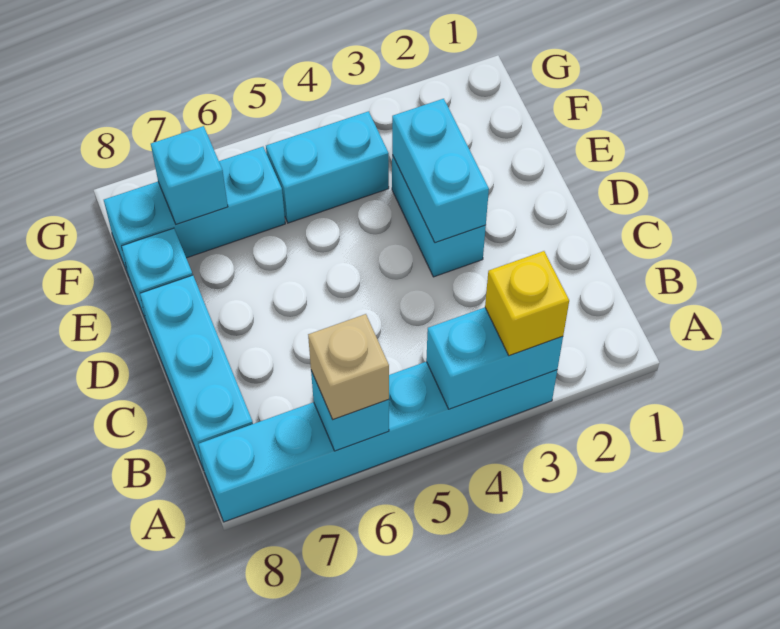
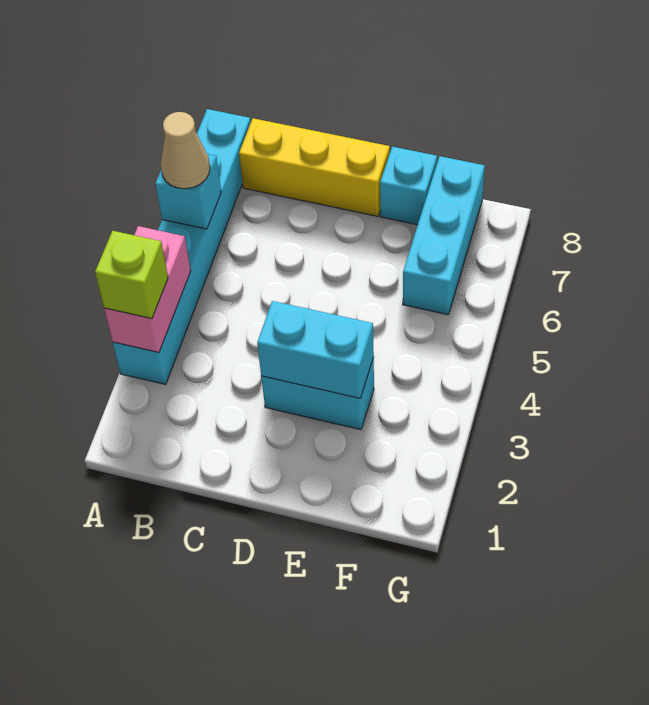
cyan 1x2 brick [426,307,563,409] -> pink 1x2 brick [104,226,191,353]
yellow 1x1 brick [485,251,569,356] -> lime 1x1 brick [95,231,168,319]
tan 1x1 brick [308,314,389,420] -> tan 1x1 cone [161,112,210,189]
cyan 1x3 brick [140,275,253,470] -> yellow 1x3 brick [239,118,390,216]
cyan 1x2 brick [266,111,389,223] -> none
cyan 1x1 brick [151,126,228,224] -> none

